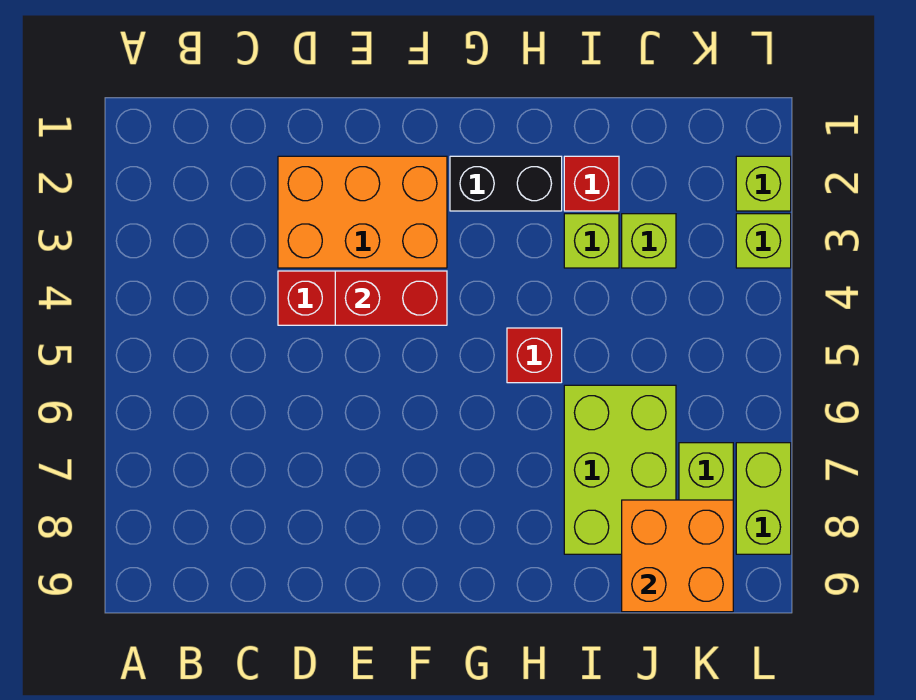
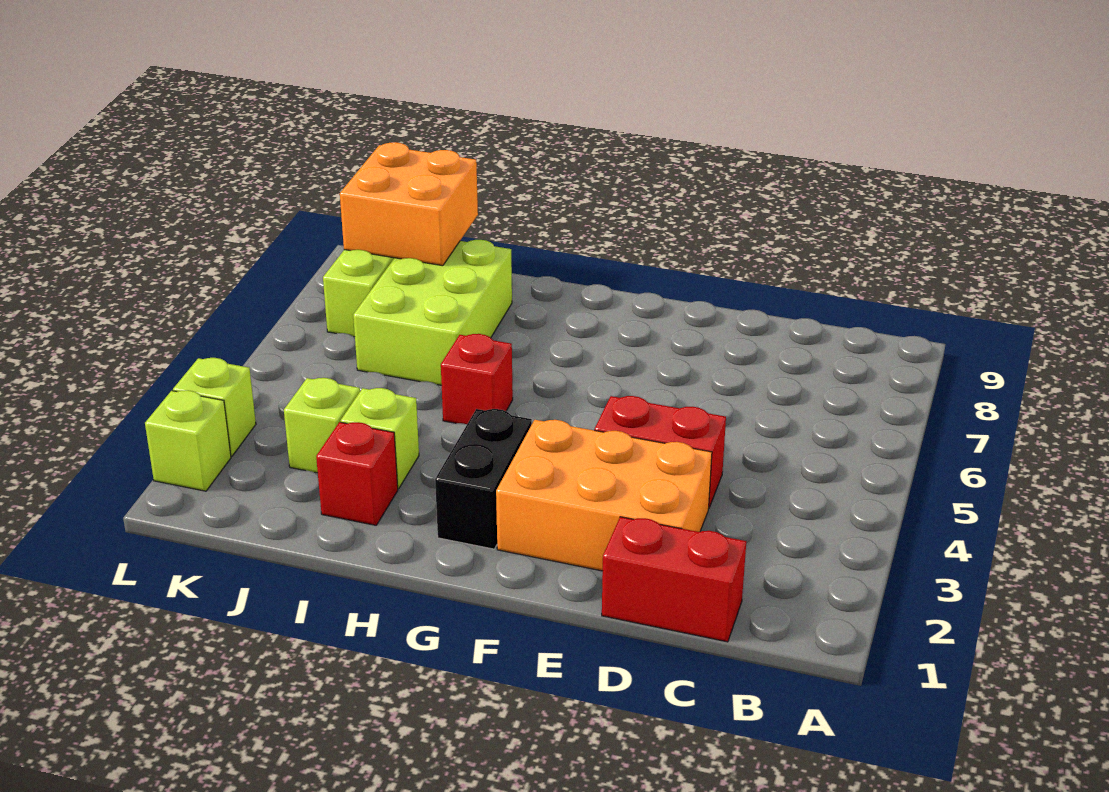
red 1x2 brick [335,271,447,325] -> red 1x2 brick moved to [602,517,746,642]
black 1x2 brick [450,156,562,211] -> black 1x2 brick turned to [435,409,532,549]
lime 1x2 brick [736,443,791,554] -> none

